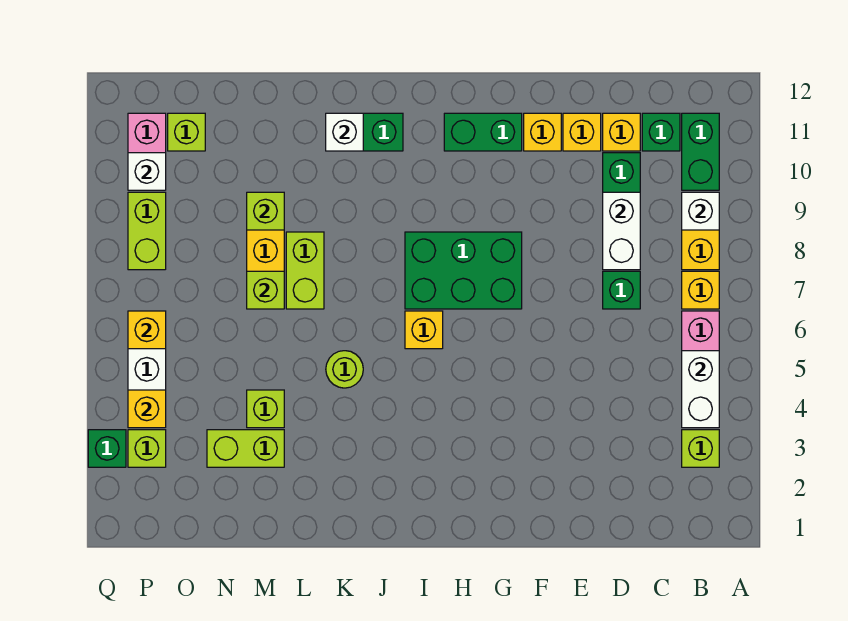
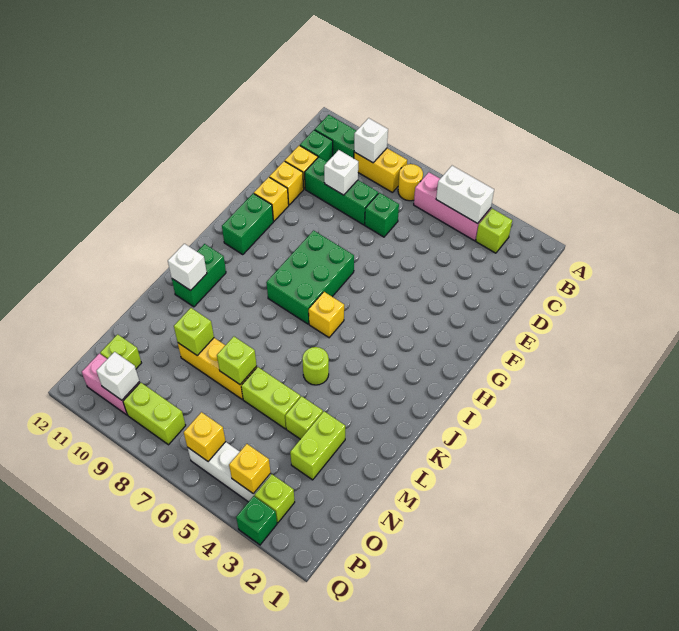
yellow 1x1 brick [682,271,719,309] -> yellow 1x1 round brick [398,164,423,201]
white 1x2 brick [603,192,640,270] -> white 1x1 brick [324,150,358,195]
lime 1x2 brick [286,232,324,309] -> lime 1x2 brick moved to [241,367,301,429]

